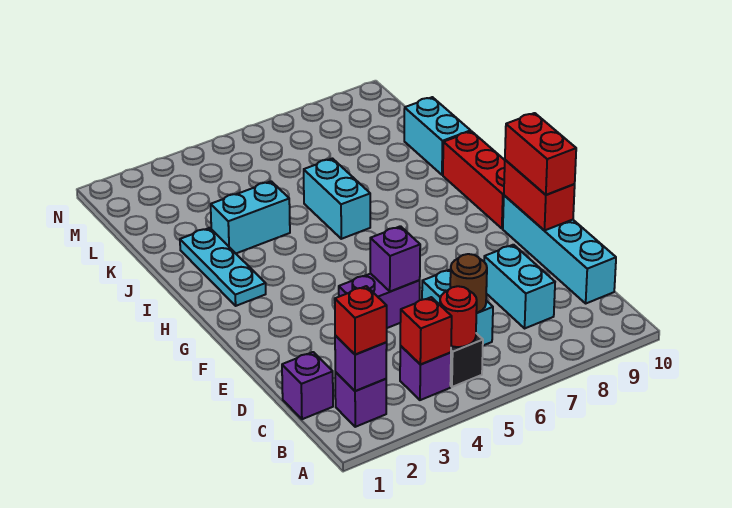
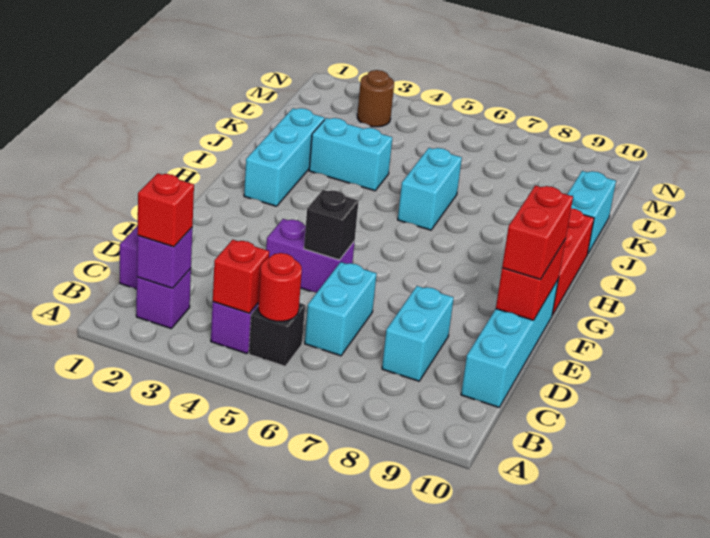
brown 1x1 round brick [450,254,487,313] -> brown 1x1 round brick moved to [357,70,394,127]
purple 1x1 brick [370,226,420,292] -> black 1x1 brick [304,190,359,260]
cyan 1x3 plate [180,228,266,306] -> cyan 1x3 brick [244,108,325,206]

